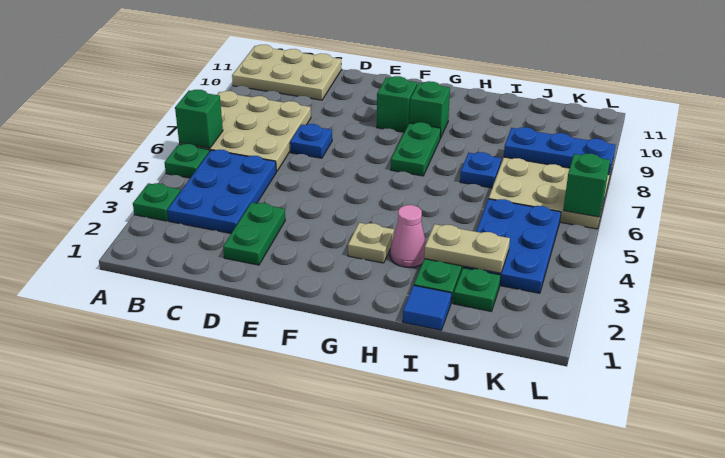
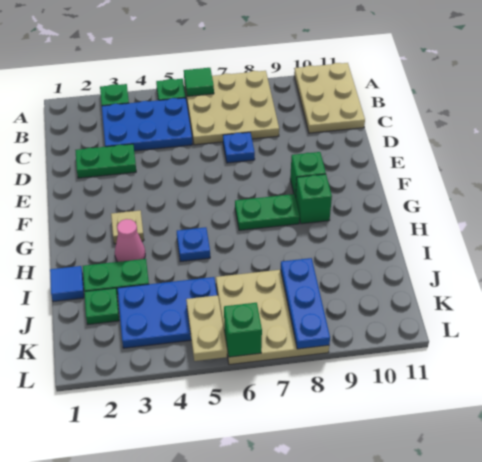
green 1x1 brick [175,90,223,148] -> green 1x1 tile [184,68,214,96]
tan 1x2 plate [424,224,510,273] -> tan 1x2 plate moved to [186,295,227,361]
blue 1x1 plate [460,152,501,188] -> blue 1x1 plate moved to [177,227,210,262]

